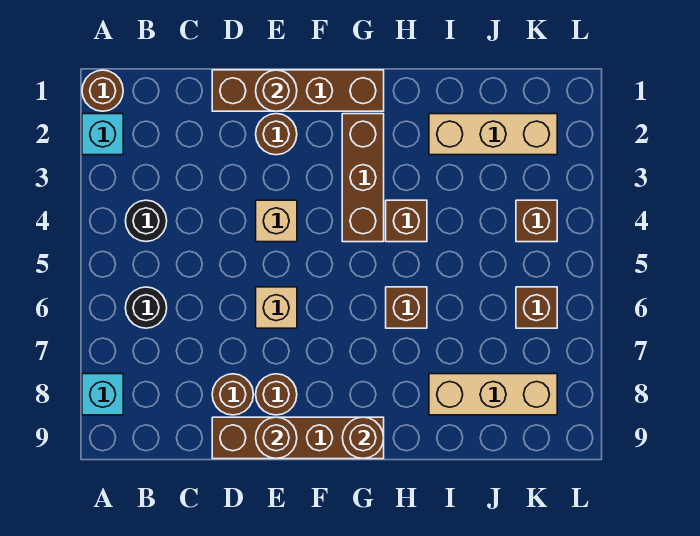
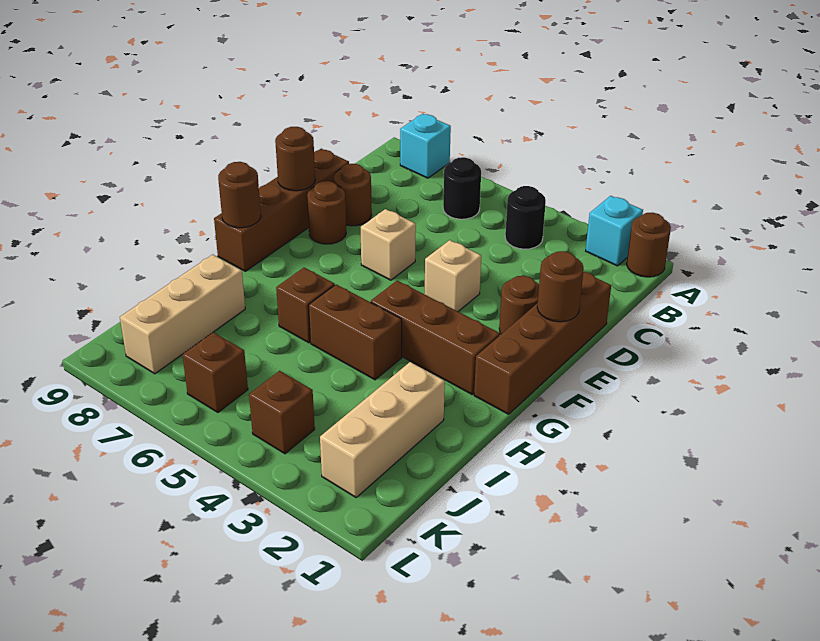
brown 1x1 brick [386,200,427,242] -> brown 1x2 brick [309,284,402,380]

